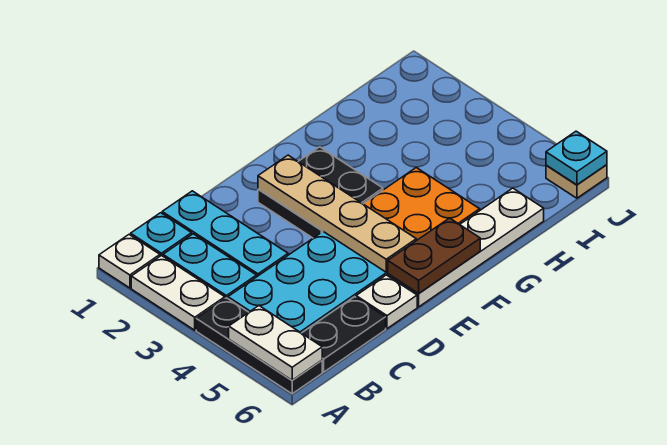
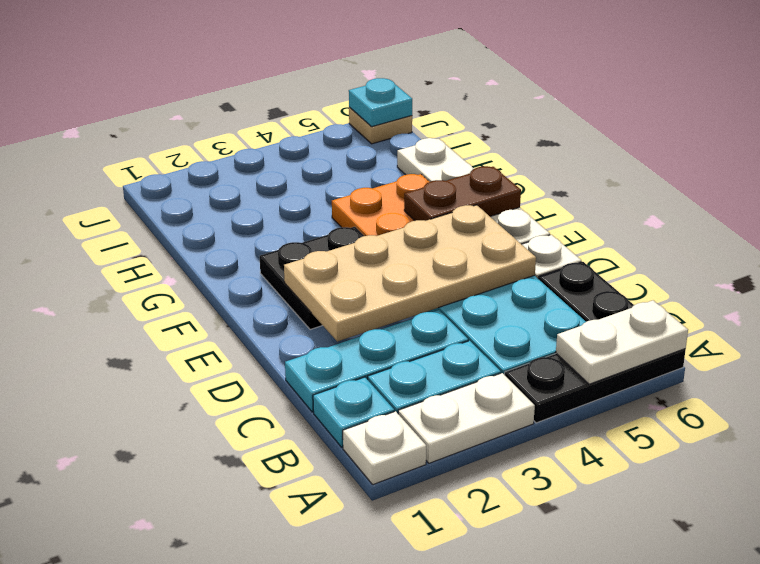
tan 1x4 plate [258,155,416,272] -> tan 2x4 plate [284,205,536,341]
brown 1x2 plate [388,218,480,293] -> brown 1x2 plate turned to [404,166,521,221]

